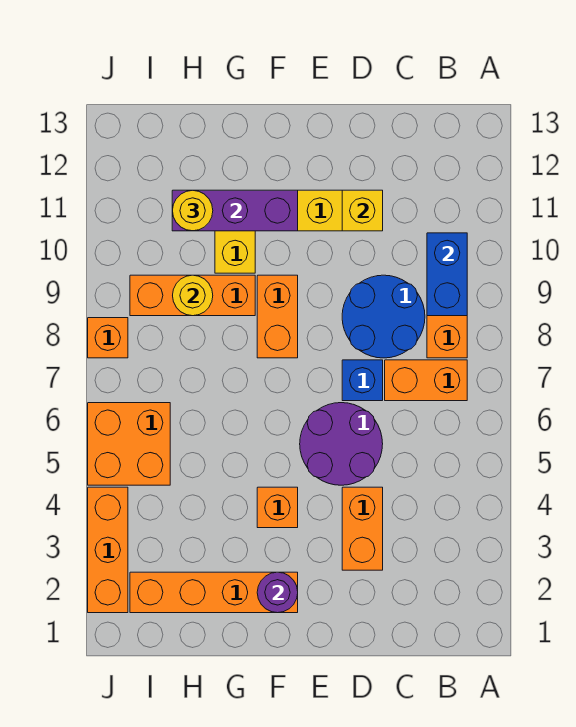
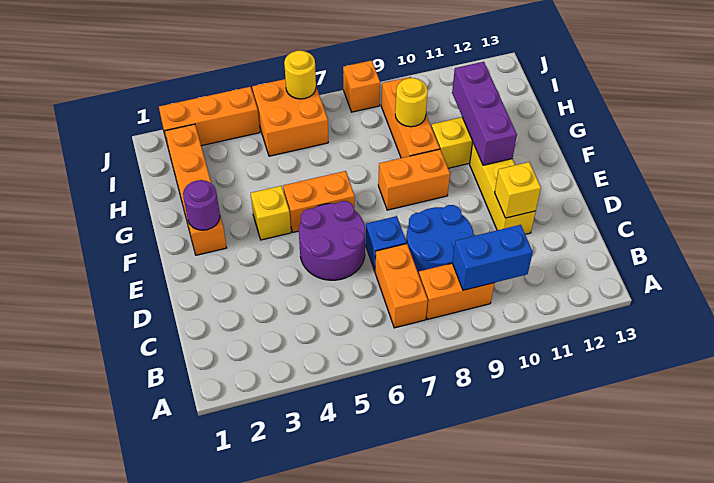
orange 1x2 brick [342,487,383,570] -> orange 1x2 brick moved to [283,171,355,232]
orange 1x1 brick [257,487,298,528] -> yellow 1x1 brick [251,186,291,240]
yellow 1x1 round brick [173,190,213,231] -> yellow 1x1 round brick moved to [284,51,316,99]

